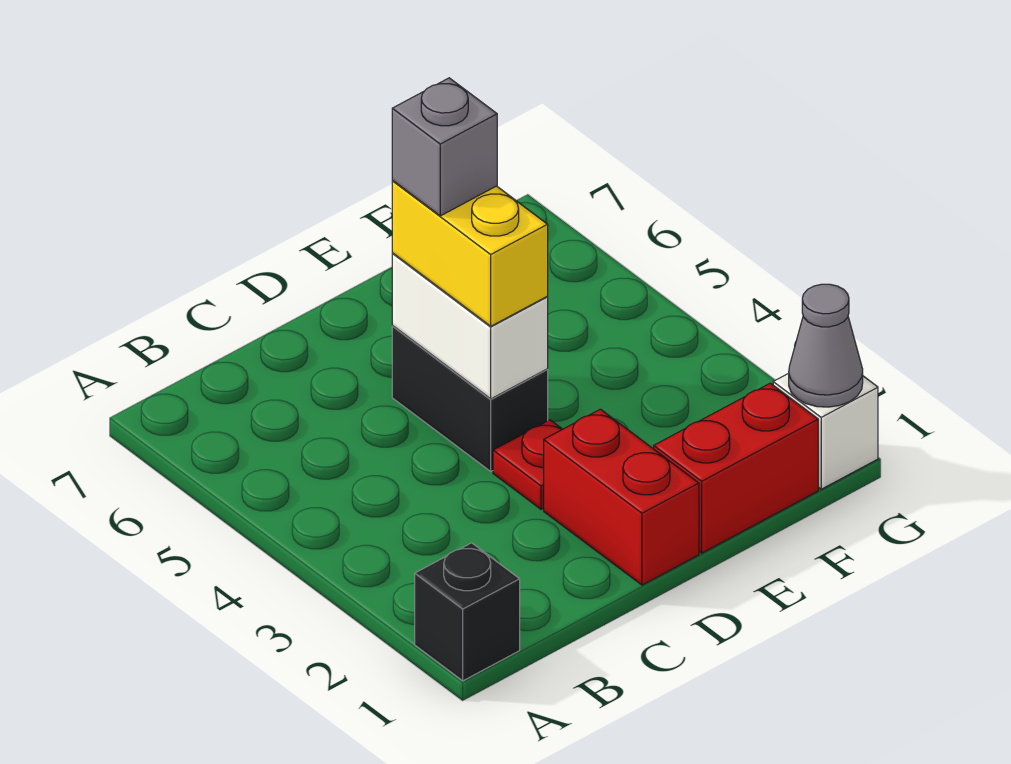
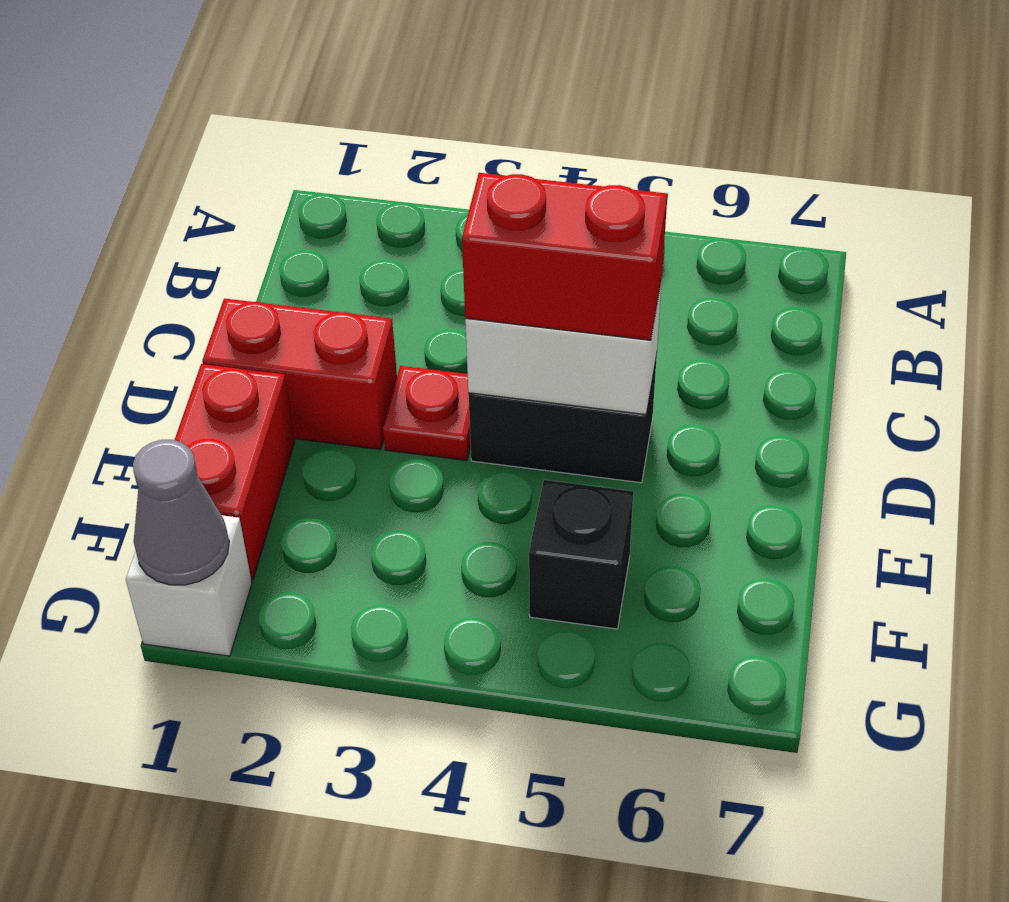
black 1x1 brick [415,543,520,681] -> black 1x1 brick moved to [529,480,633,629]
yellow 1x2 brick [392,181,548,326] -> red 1x2 brick [462,173,667,340]
grey 1x1 brick [392,78,497,216] -> none

